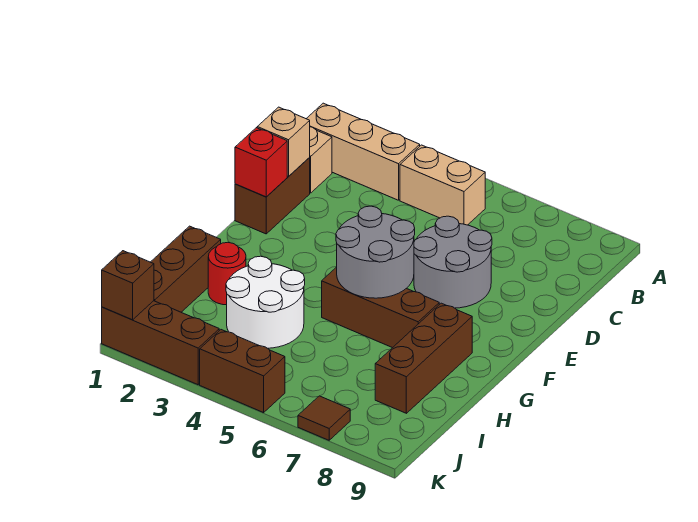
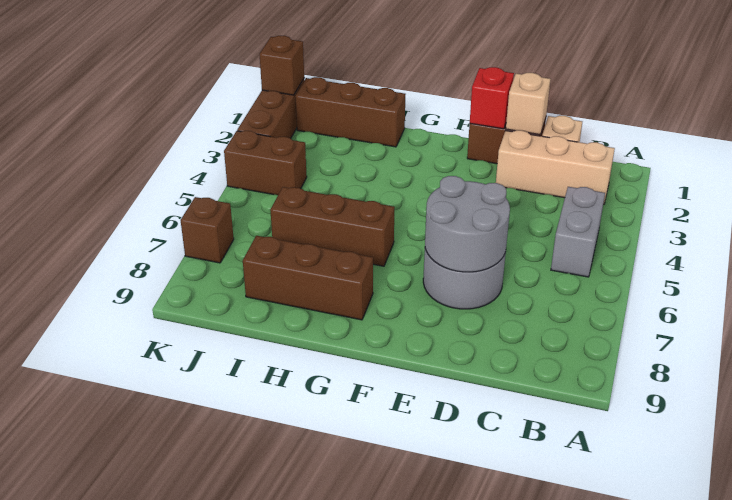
tan 1x3 brick [306,103,420,200] -> tan 1x3 brick turned to [496,130,615,204]
tan 1x2 brick [400,145,486,225] -> grey 1x2 brick [551,187,605,277]
grey 2x2 round brick [336,206,415,298] -> grey 2x2 round brick moved to [425,176,510,272]
brown 1x3 brick [322,267,439,348] -> brown 1x3 brick turned to [270,187,395,266]
red 1x1 round brick [208,243,246,305] -> none
white 2x2 round brick [226,256,305,348] -> none
brown 1x2 brick [200,330,285,413] -> brown 1x2 brick turned to [224,131,307,195]
brown 1x1 tile [298,396,350,440] -> brown 1x1 brick [181,197,234,263]

